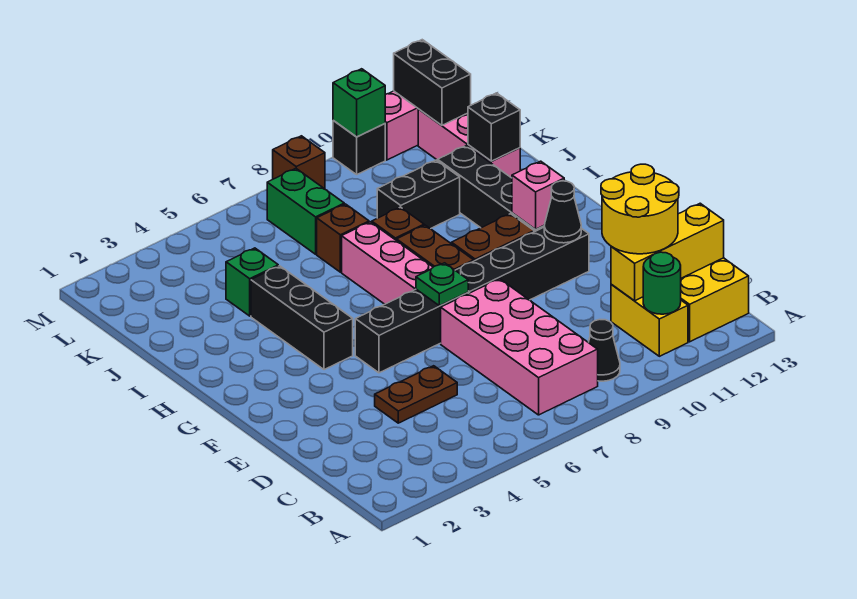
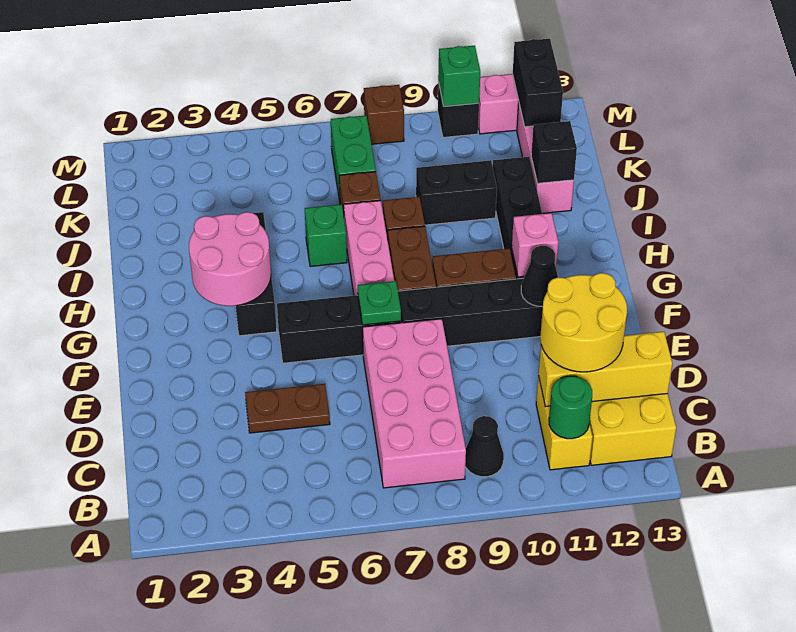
none -> pink 2x2 round brick [189,212,271,306]
green 1x1 brick [226,248,278,316] -> green 1x1 brick moved to [305,204,347,267]

